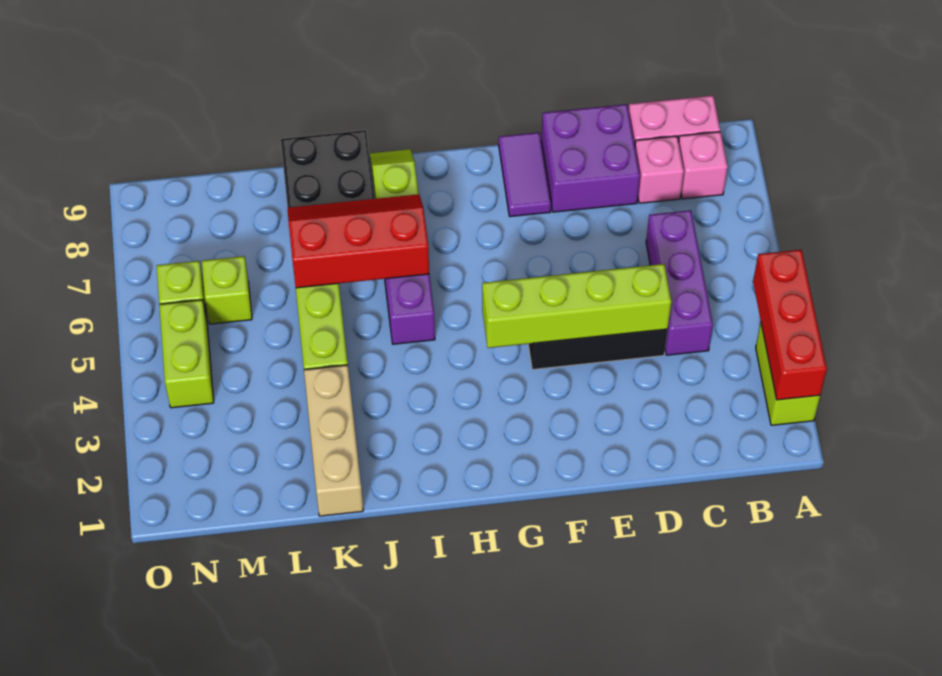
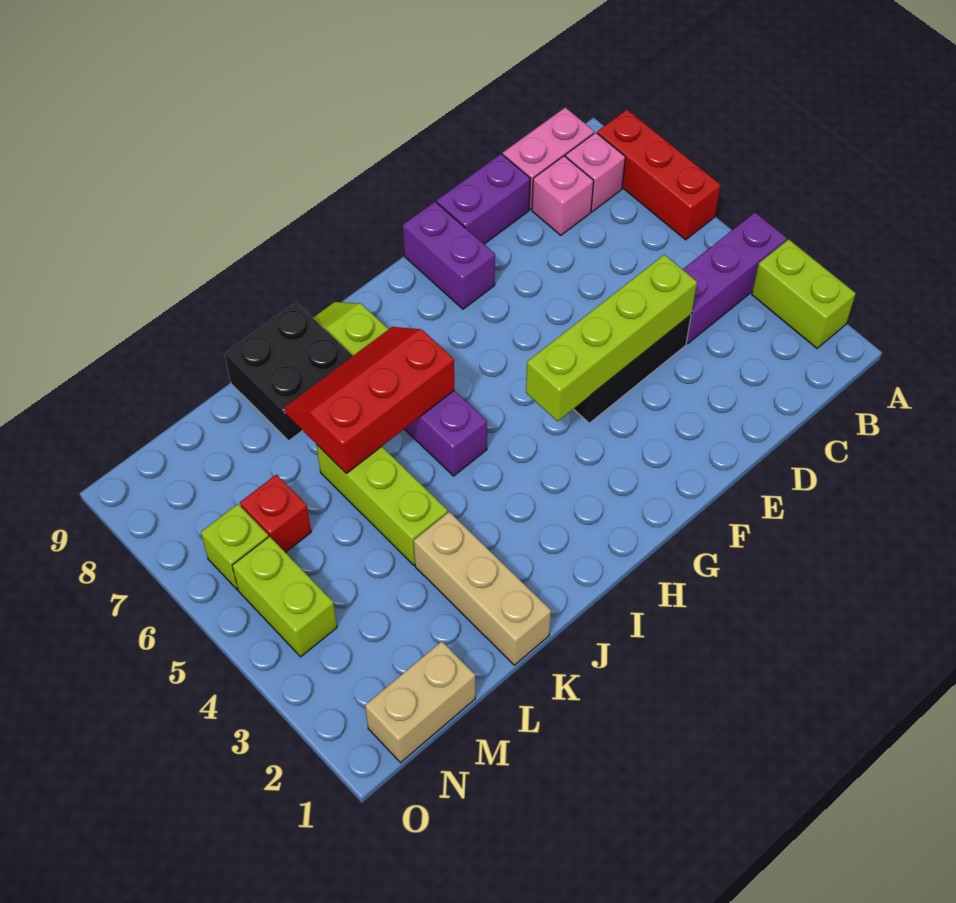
red 1x3 brick [753,250,827,400] -> red 1x3 brick moved to [597,110,721,240]
purple 1x3 brick [646,210,713,355] -> purple 1x3 brick turned to [683,213,787,344]
purple 2x2 brick [541,104,640,212] -> purple 1x2 brick [437,154,530,244]
purple 1x2 tile [499,132,551,217] -> purple 1x2 brick [403,202,495,309]
none -> tan 1x2 brick [365,641,475,763]
lime 1x1 brick [202,256,252,324] -> red 1x1 brick [240,475,311,553]

